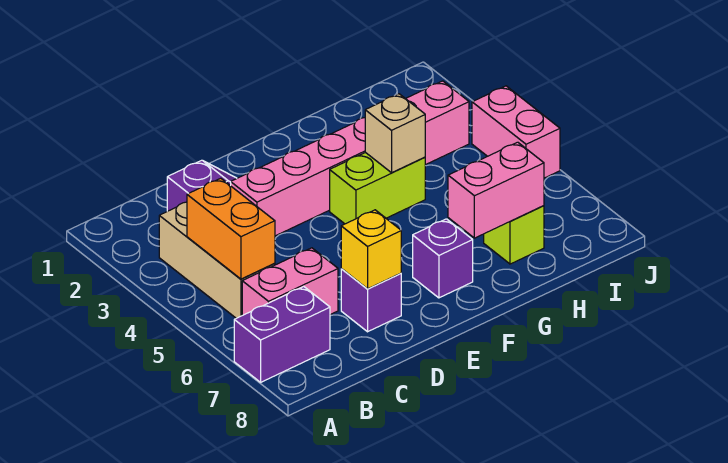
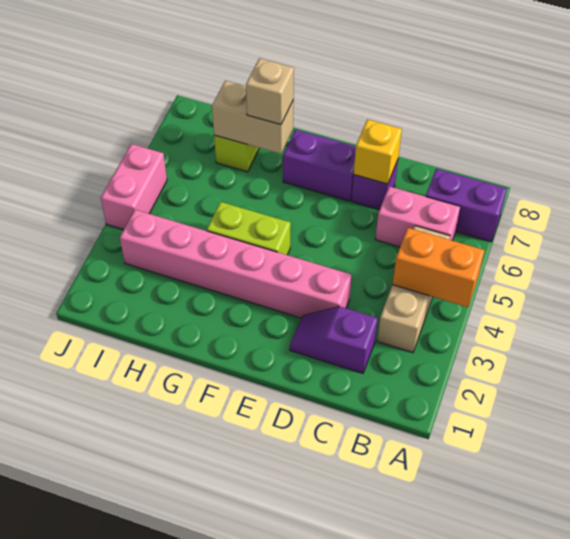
orange 1x2 brick [187,178,275,279] -> orange 1x2 brick turned to [392,228,485,307]
purple 1x1 brick [413,219,473,298] -> purple 1x2 brick [283,130,356,201]
tan 1x1 brick [365,94,425,173] -> tan 1x1 brick moved to [246,58,294,125]
pink 1x2 brick [448,142,544,238] -> tan 1x2 brick [212,81,294,154]

